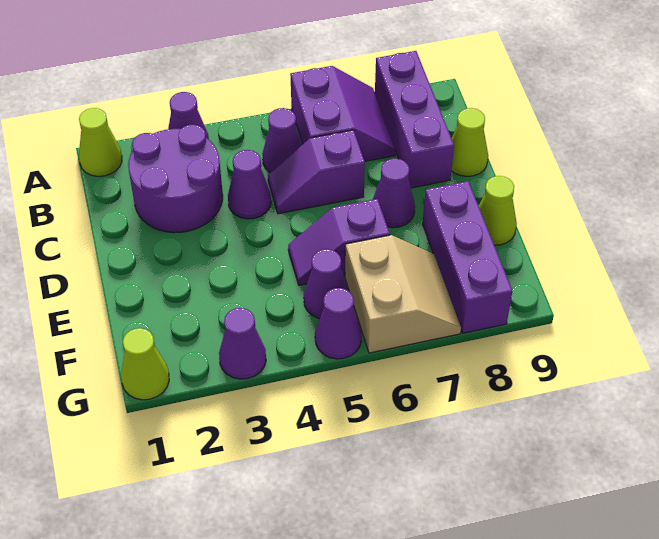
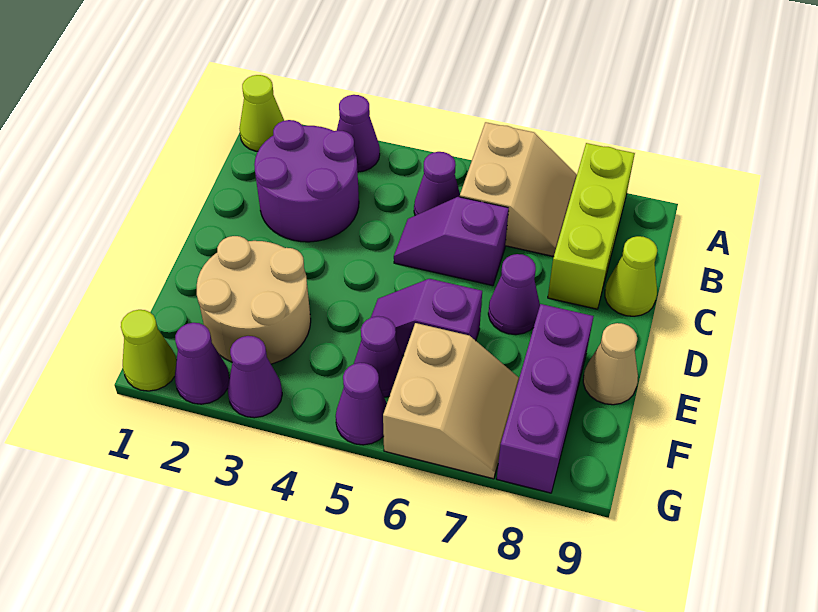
purple 2x2 slope [290,66,395,161] -> tan 2x2 slope [460,122,577,257]
purple 1x3 brick [375,51,454,188] -> lime 1x3 brick [548,143,635,309]
purple 1x1 cone [228,150,271,219] -> purple 1x1 cone moved to [175,323,229,404]
none -> tan 2x2 round brick [197,236,311,364]
lime 1x1 cone [479,176,517,245] -> tan 1x1 cone [583,323,638,405]

